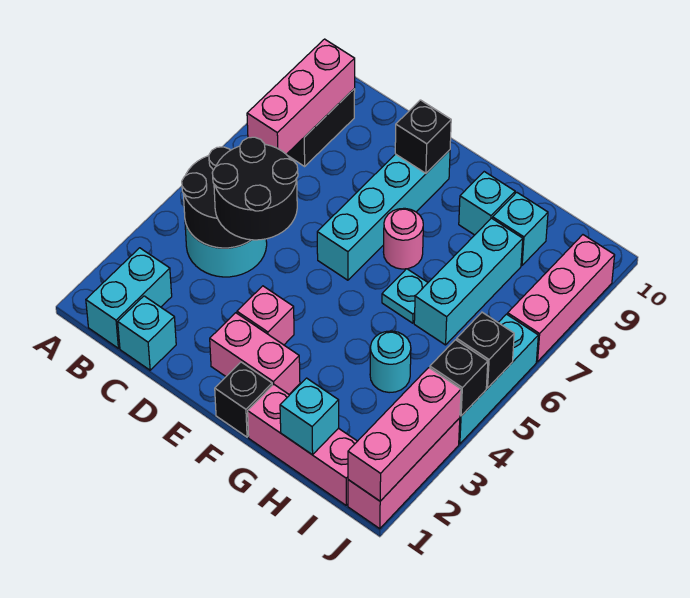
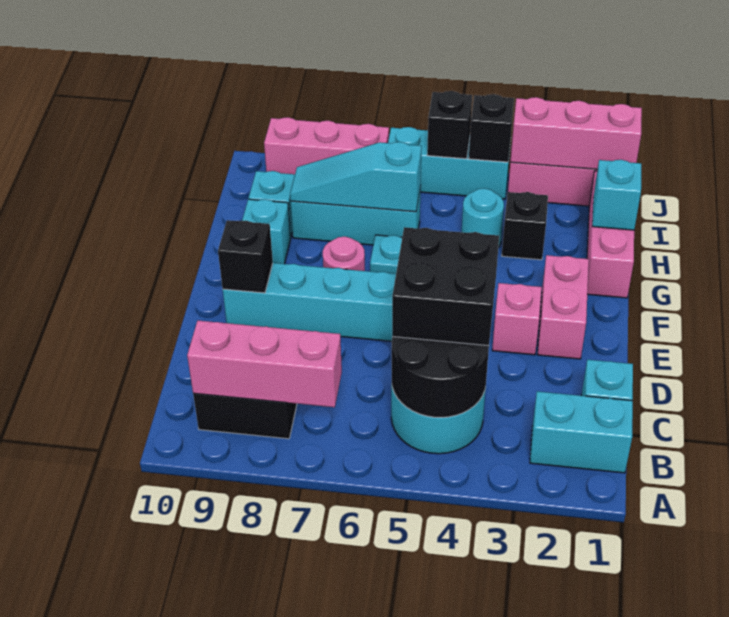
black 2x2 round brick [212,137,298,240] -> black 2x2 brick [392,227,499,346]
black 1x1 brick [215,362,272,437] -> black 1x1 brick moved to [502,192,548,260]
none -> cyan 1x3 slope [290,142,422,212]

